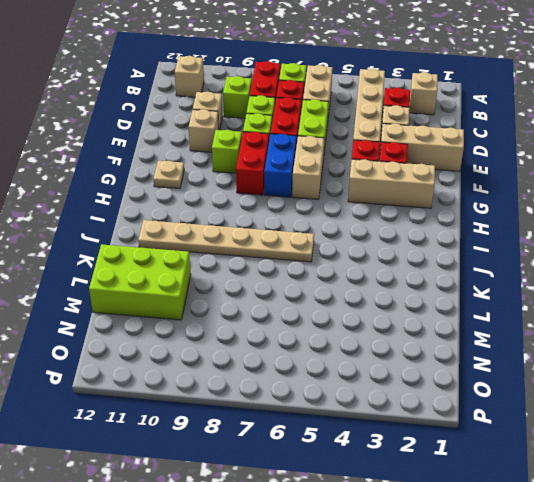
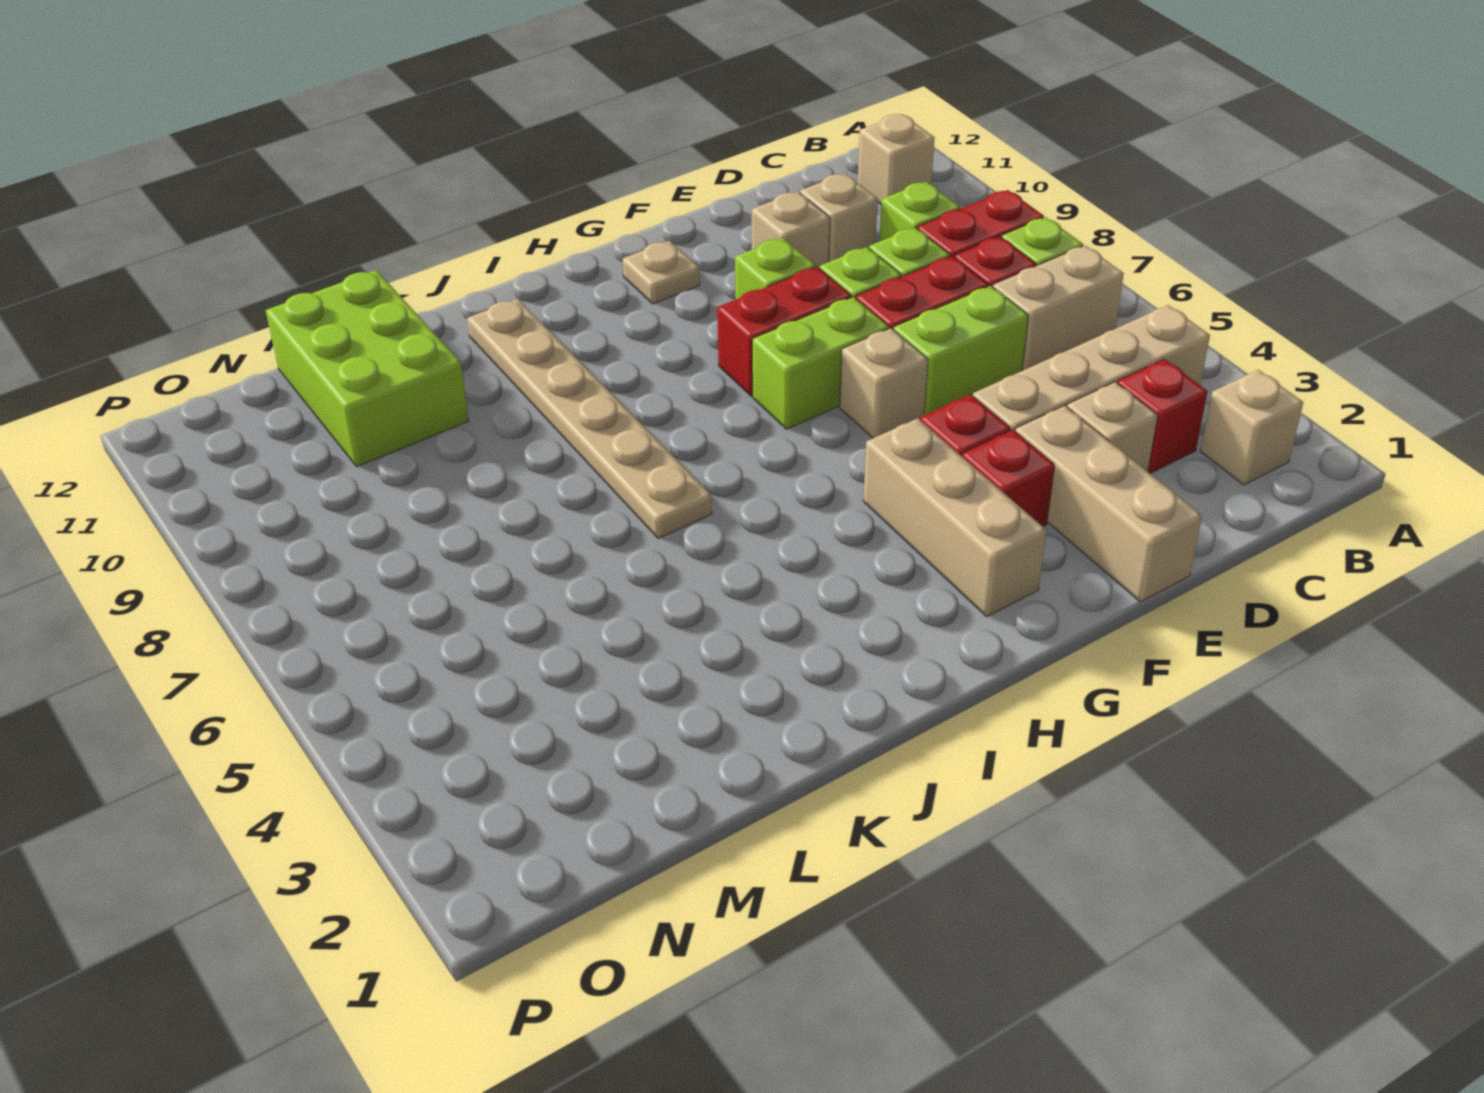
tan 1x2 brick [292,136,324,199] -> tan 1x1 brick [840,328,928,438]
blue 1x2 brick [264,134,297,197] -> lime 1x2 brick [752,297,889,429]

